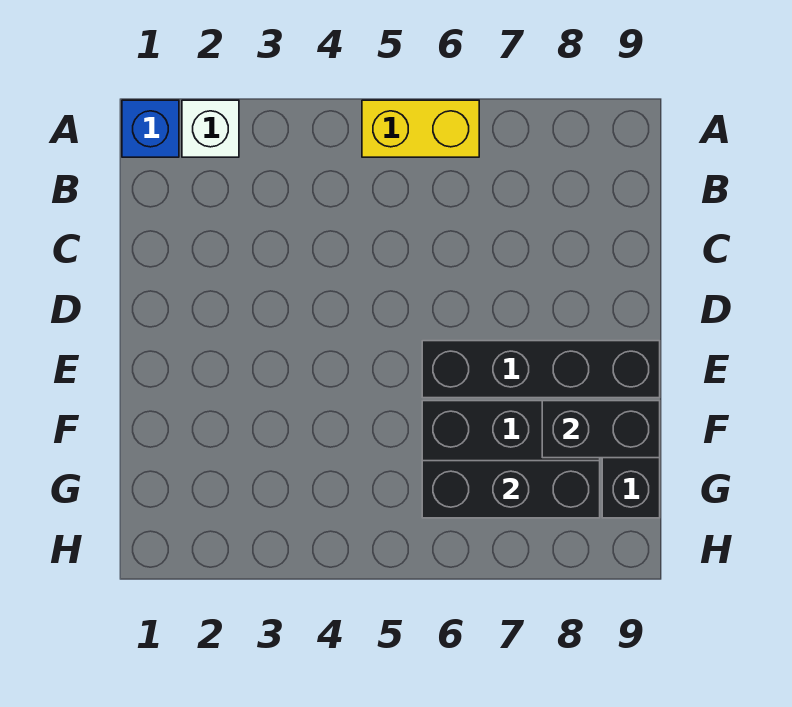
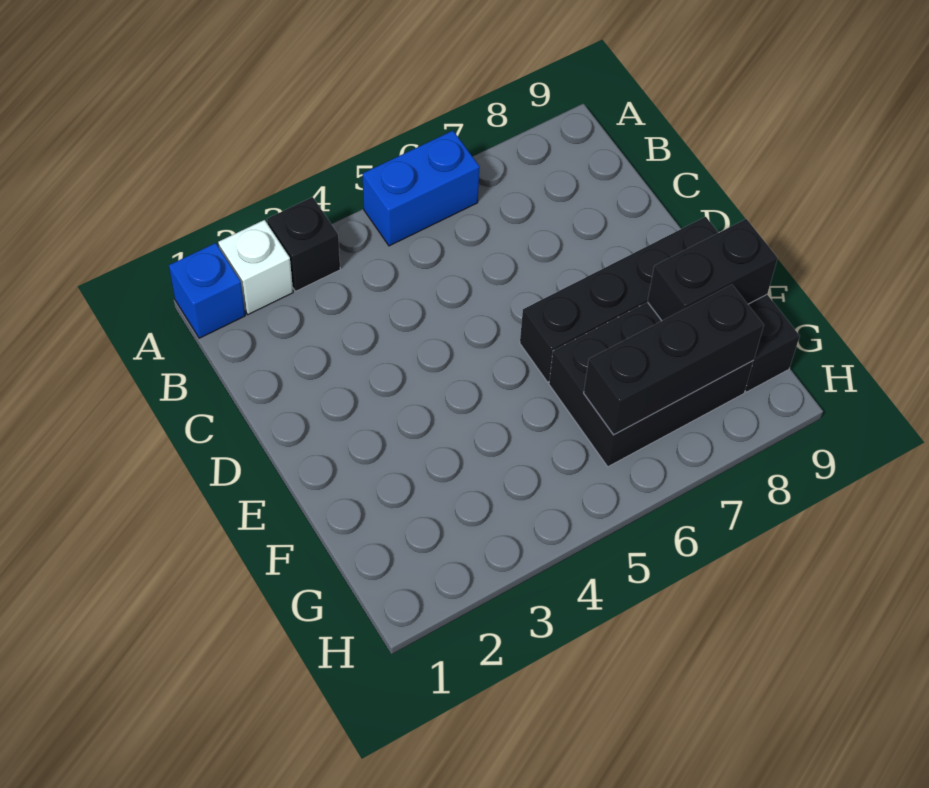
none -> black 1x1 brick [267,197,340,291]
yellow 1x2 brick [362,100,479,157] -> blue 1x2 brick [363,131,480,246]

